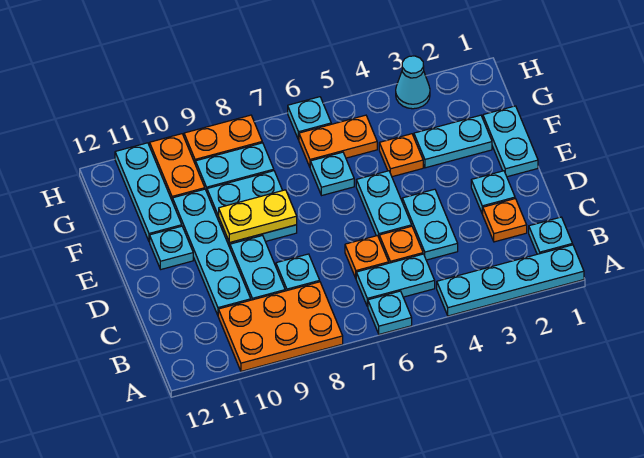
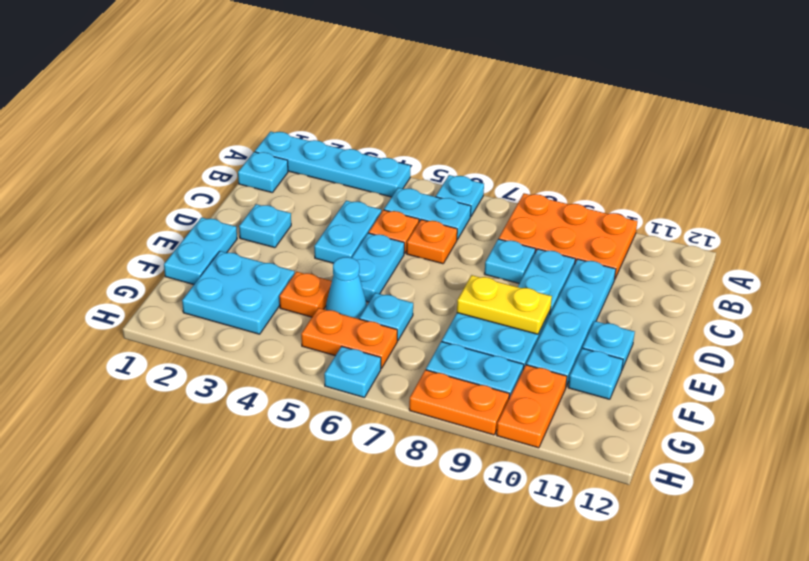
orange 1x1 plate [483,199,527,242] -> none
cyan 1x2 plate [414,115,492,168] -> cyan 2x2 plate [182,251,295,334]
cyan 1x3 plate [115,143,182,242] -> cyan 1x1 plate [568,348,623,399]
cyan 1x1 cone [396,56,430,109] -> cyan 1x1 cone moved to [326,257,367,319]

